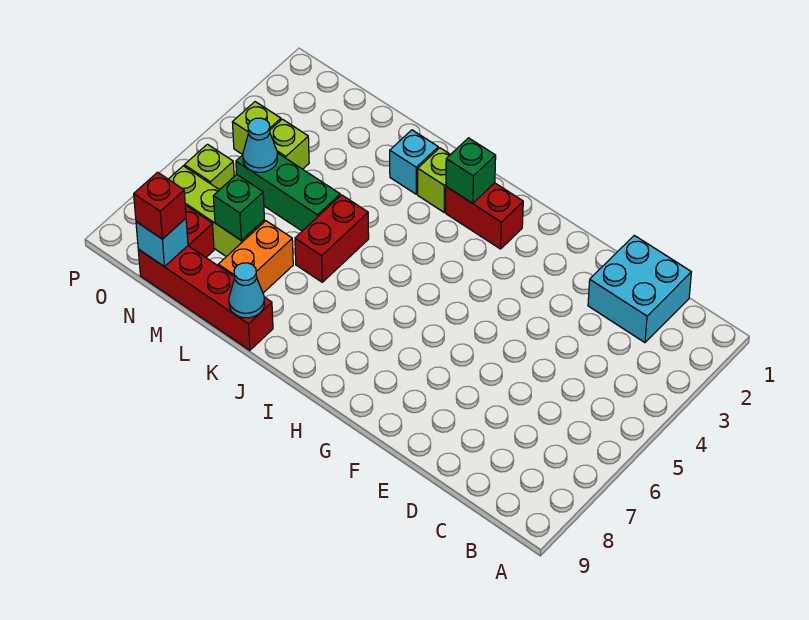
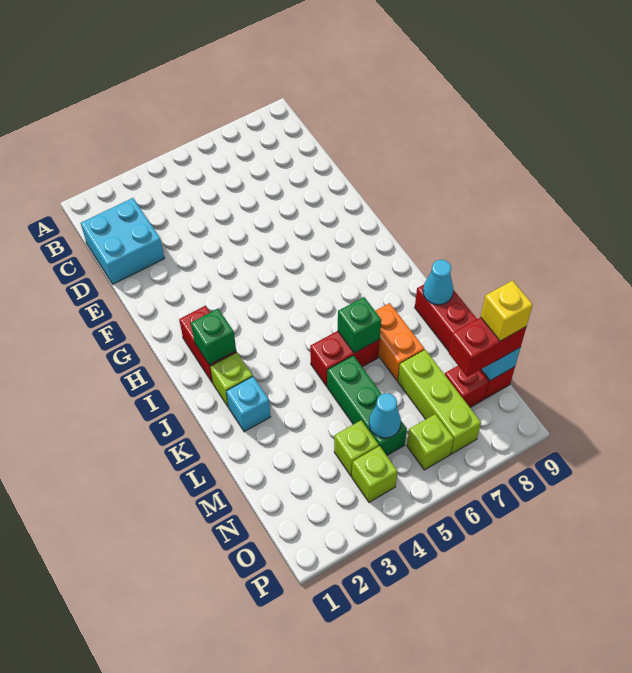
orange 1x2 brick [218,221,293,293] -> orange 1x2 brick turned to [375,303,424,380]
green 1x1 brick [213,175,264,241] -> green 1x1 brick moved to [338,297,381,353]
red 1x1 brick [134,172,186,239] -> red 1x2 brick [449,317,526,377]
none -> yellow 1x1 brick [481,281,533,341]

